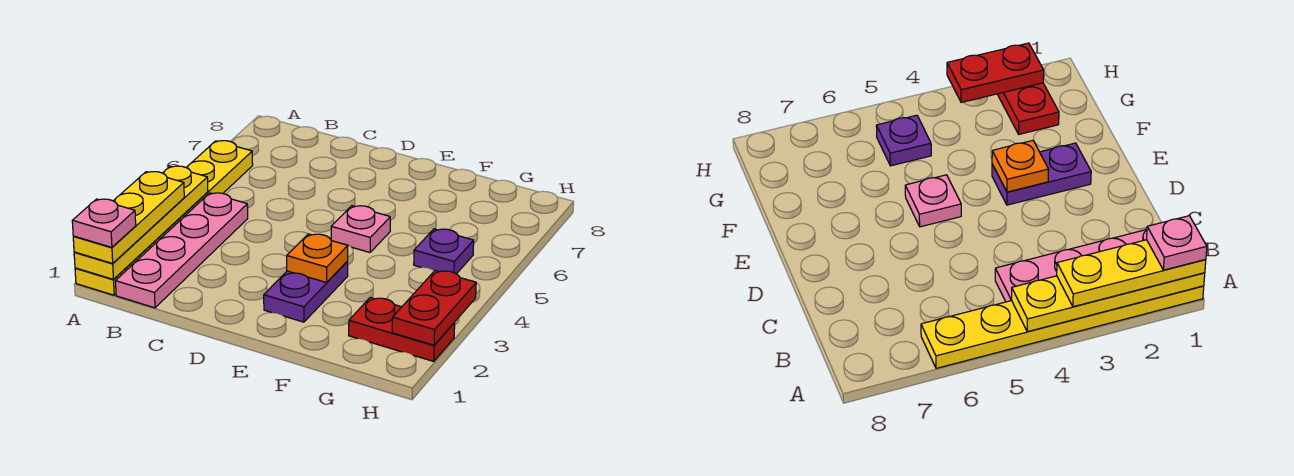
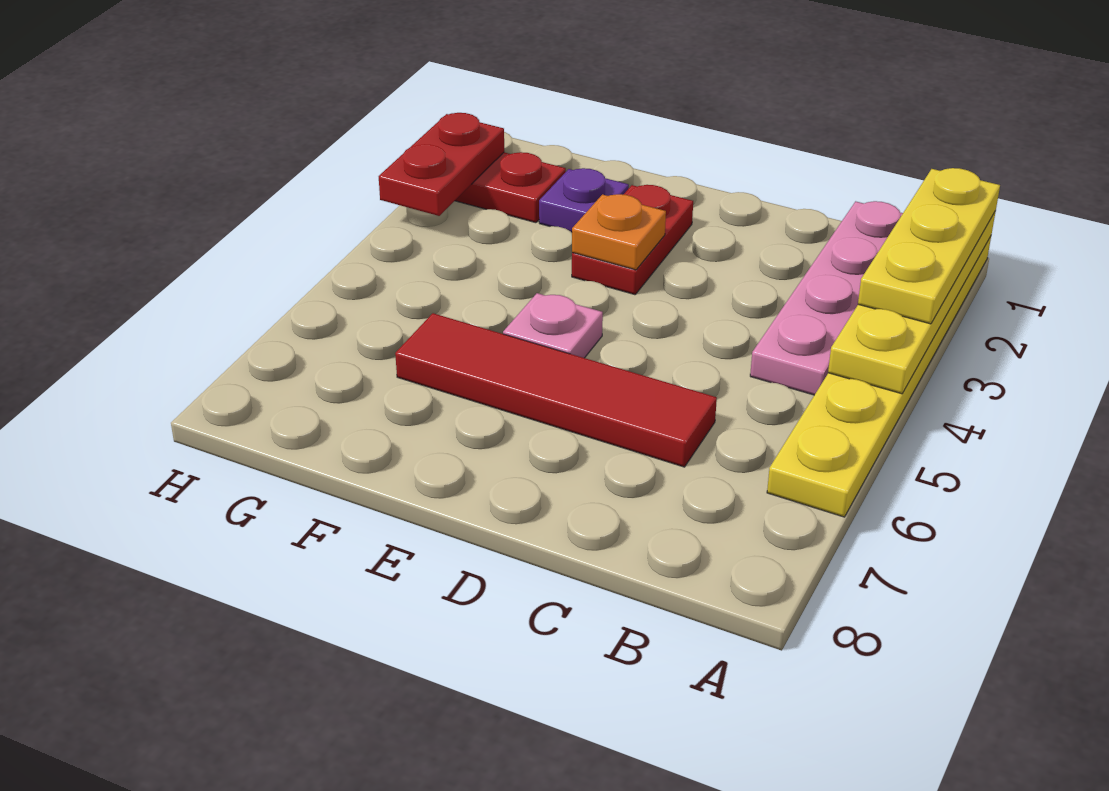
pink 1x1 plate [72,199,136,247] -> none
none -> red 1x4 tile [395,313,717,467]
purple 1x2 plate [264,261,348,322] -> red 1x2 plate [572,185,693,295]
purple 1x1 plate [414,229,474,274] -> purple 1x1 plate moved to [539,168,629,232]

